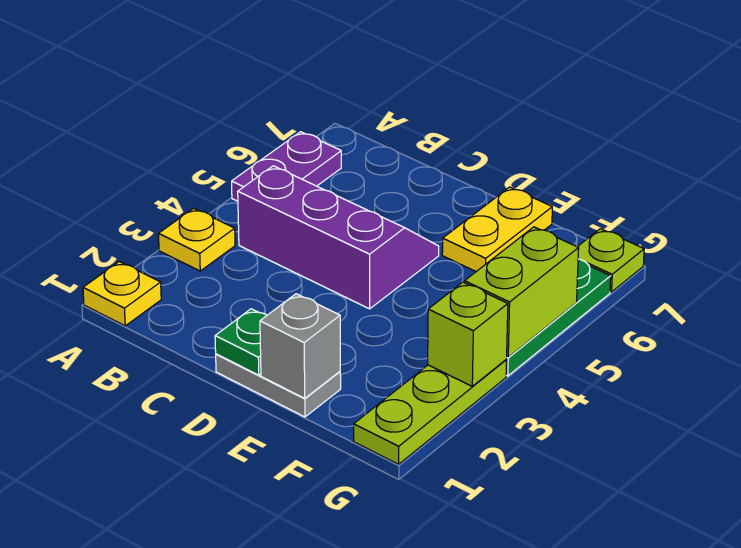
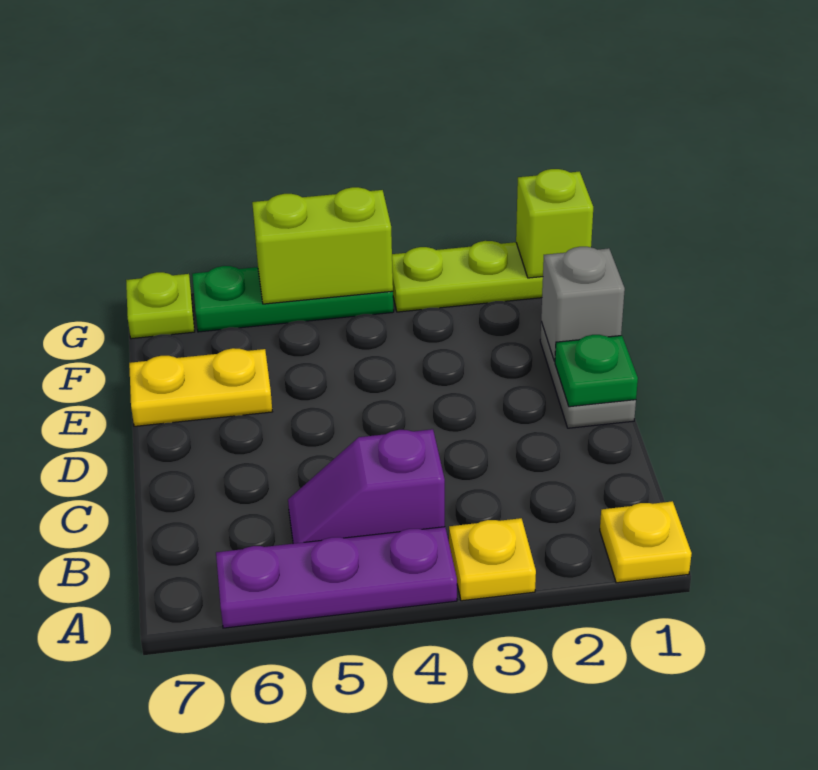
purple 1x2 plate [232,132,341,201] -> purple 1x3 plate [216,527,457,628]
purple 2x3 slope [238,166,439,309] -> purple 1x2 slope [288,429,445,544]
lime 1x1 brick [428,282,508,387] -> lime 1x1 brick moved to [516,169,593,278]

